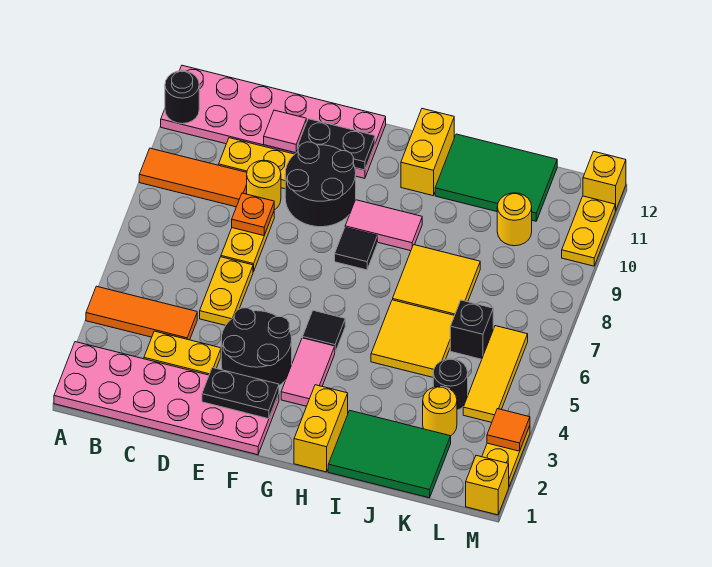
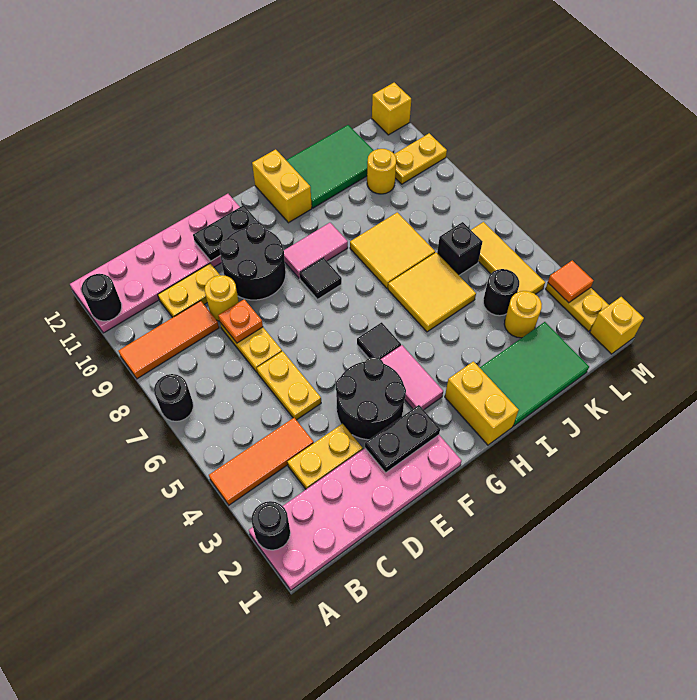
none -> black 1x1 round brick [251,501,290,550]
none -> black 1x1 round brick [154,374,193,421]
pink 1x1 tile [264,110,306,153] -> none
yellow 1x2 plate [562,196,615,266] -> yellow 1x2 plate turned to [394,133,447,184]

